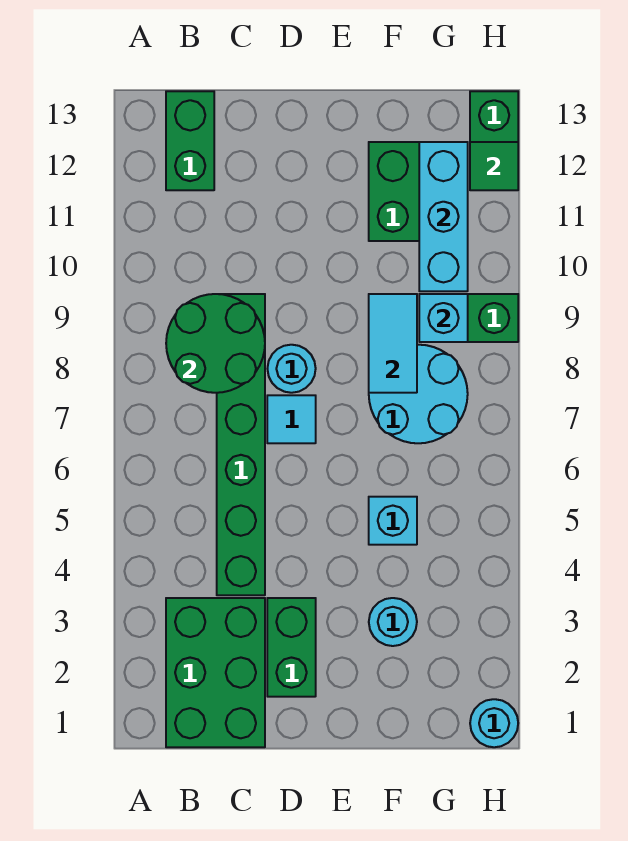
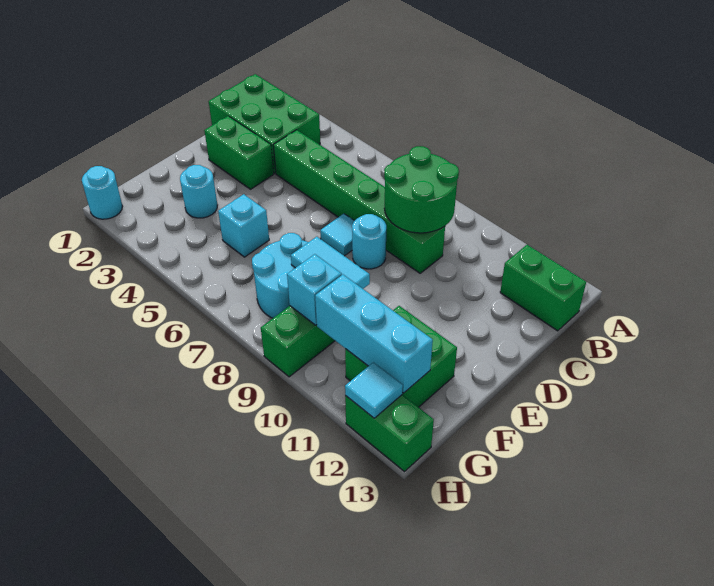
green 1x1 tile [470,142,518,190] -> cyan 1x1 tile [345,362,403,418]

